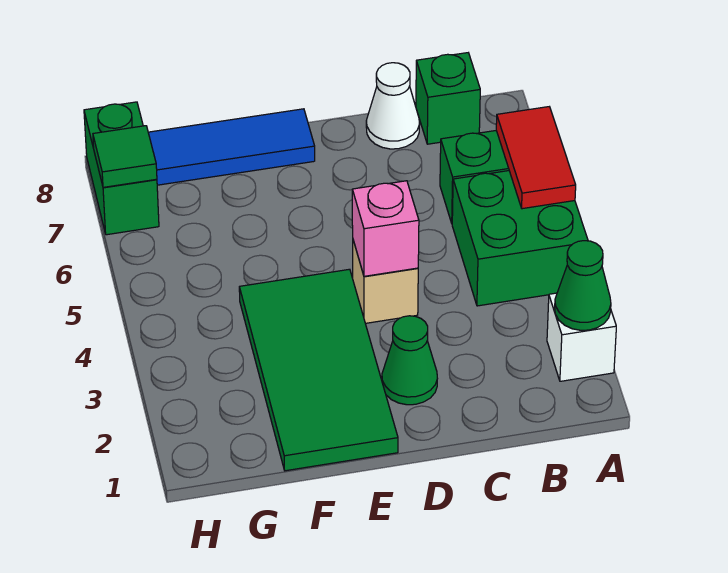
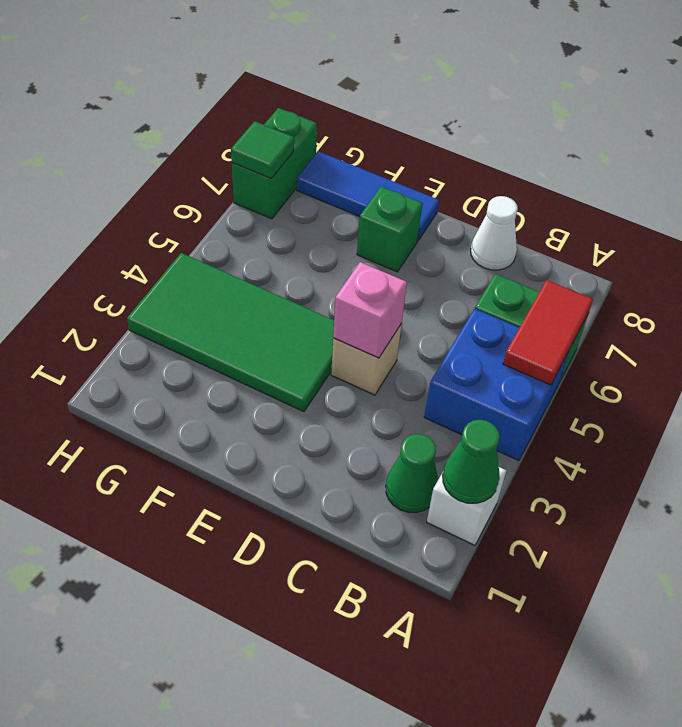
green 2x2 brick [452,171,588,306] -> blue 2x2 brick [424,309,569,461]
green 1x1 brick [416,53,480,144] -> green 1x1 brick moved to [357,186,423,272]
green 1x1 cone [382,316,437,405] -> green 1x1 cone moved to [386,434,438,513]
green 2x4 tile [239,269,398,471] -> green 2x4 tile turned to [127,253,334,412]

